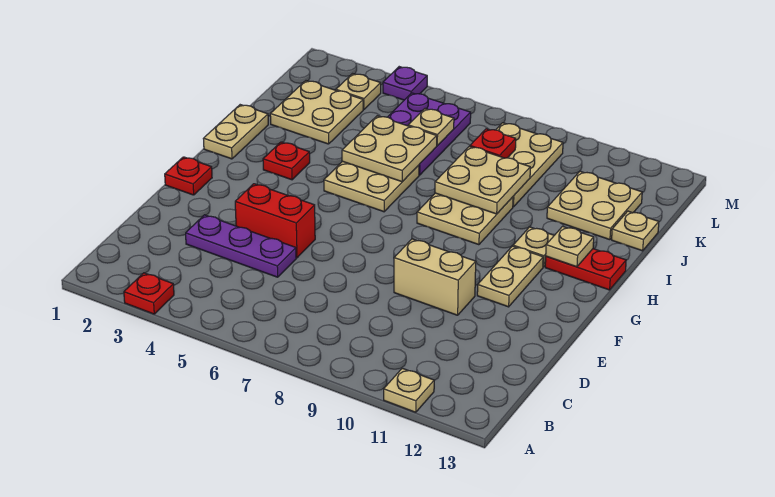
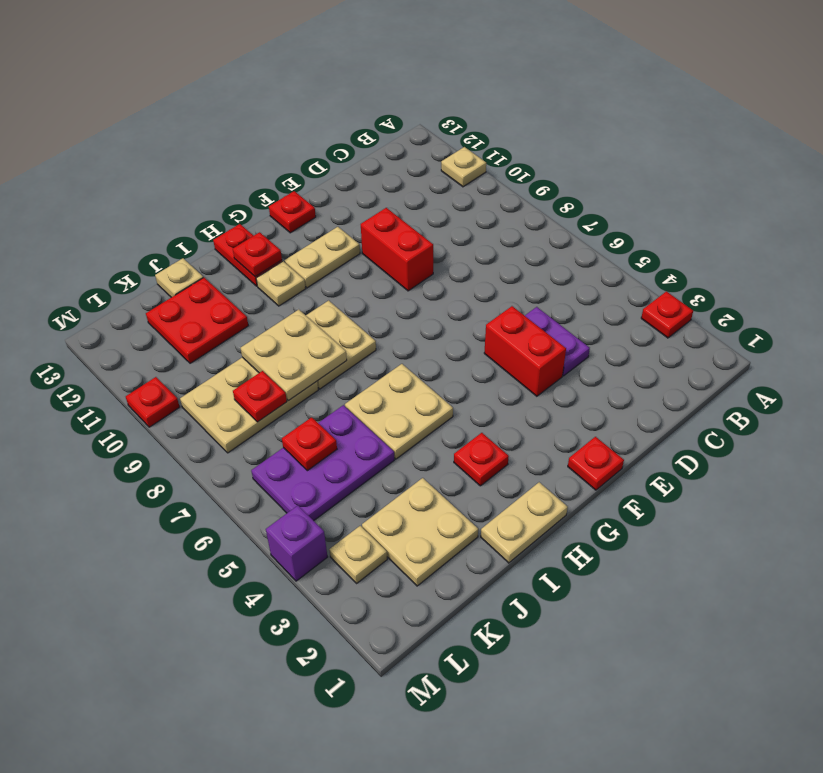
purple 1x3 plate [186,215,296,277] -> purple 1x2 plate [525,307,590,376]
tan 1x2 brick [394,239,476,315] -> red 1x2 brick [361,208,433,291]
none -> red 1x1 plate [269,191,316,233]
tan 1x1 plate [546,226,594,267] -> red 1x1 plate [233,232,282,277]
tan 2x2 plate [342,116,437,182] -> none
tan 2x2 plate [547,171,642,240] -> red 2x2 plate [146,278,248,363]
tan 1x1 plate [408,109,454,146] -> red 1x1 plate [282,417,337,471]
purple 1x1 plate [383,67,427,100] -> purple 1x1 brick [266,506,327,581]
none -> red 1x1 plate [126,377,180,427]

